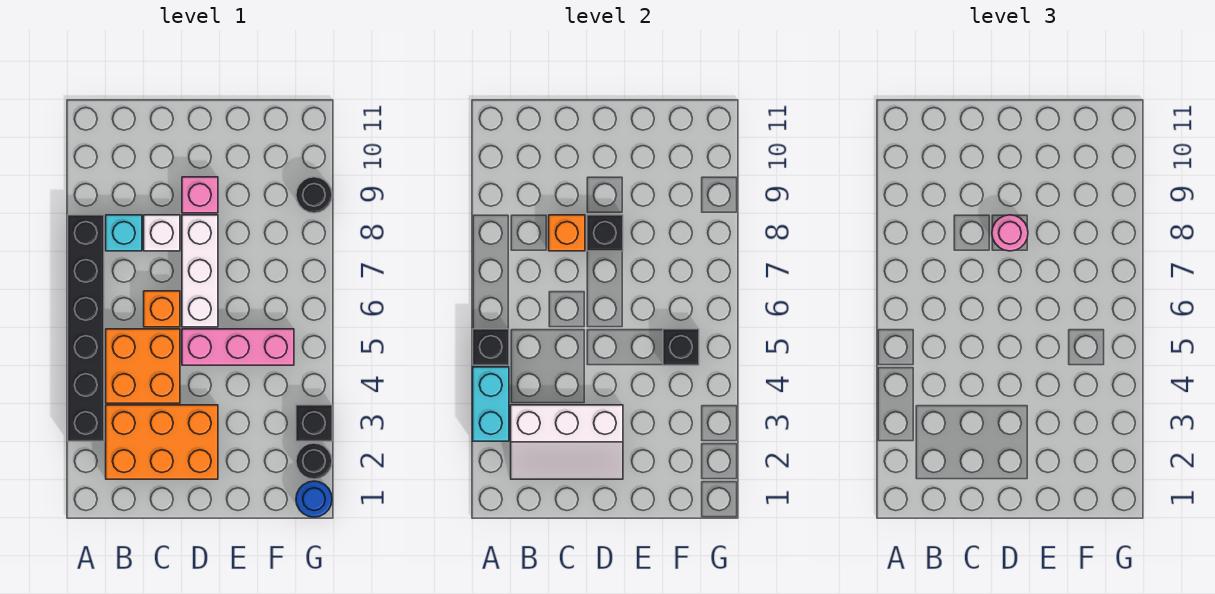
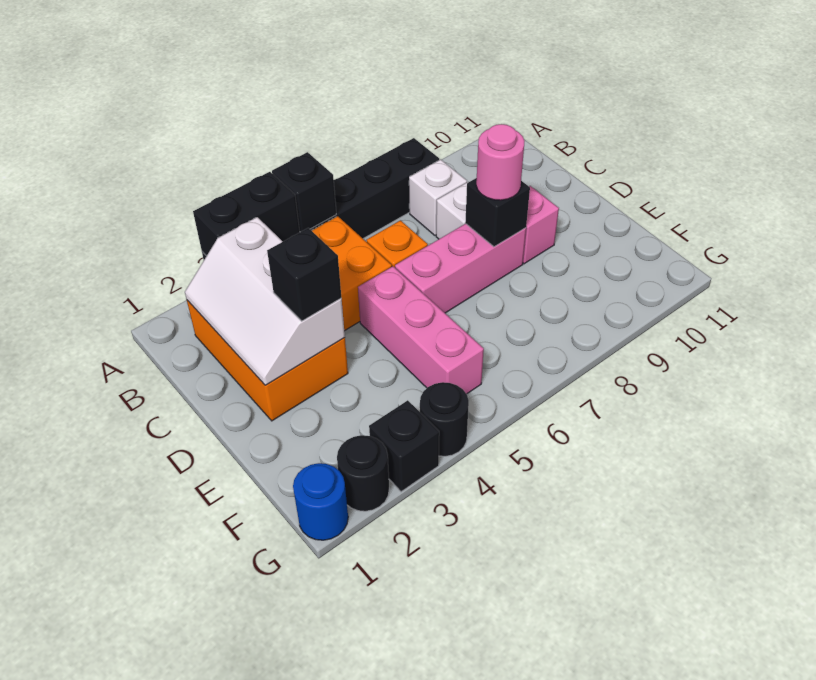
cyan 1x2 brick [473,367,509,441] -> black 1x2 brick [193,172,300,256]
cyan 1x1 brick [106,215,142,251] -> white 1x1 brick [409,159,467,236]
orange 1x1 brick [549,215,585,251] -> none
white 1x3 brick [182,215,218,327] -> pink 1x3 brick [395,224,526,313]
black 1x1 brick [663,329,699,365] -> black 1x1 brick moved to [267,228,341,321]
black 1x1 round brick [296,177,332,213] -> black 1x1 round brick moved to [420,382,469,456]

